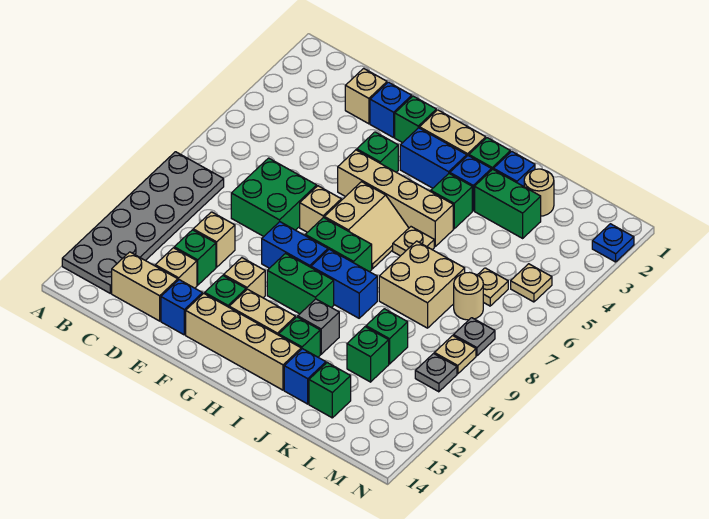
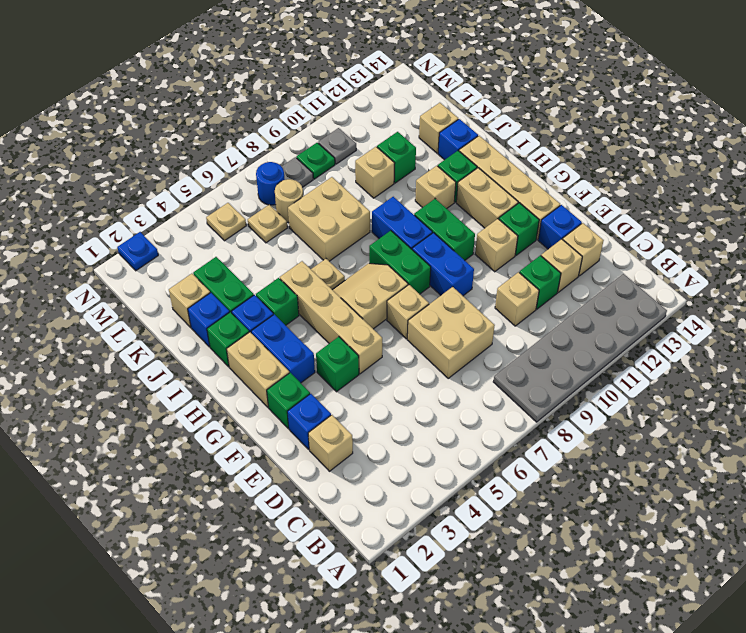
tan 1x2 brick [112,252,178,321] -> tan 1x1 brick [563,223,604,276]
green 2x2 brick [231,158,317,236] -> tan 2x2 brick [407,287,495,378]
grey 1x1 brick [298,299,339,354] -> tan 1x1 brick [415,166,456,208]
tan 1x1 round brick [524,169,554,216] -> tan 1x1 brick [169,274,210,327]
green 1x1 brick [366,309,408,364] -> tan 1x1 brick [355,147,395,198]
green 1x1 brick [309,363,351,418] -> tan 1x1 brick [419,103,458,153]
none -> blue 1x1 round brick [256,162,285,205]
tan 1x1 plate [434,336,476,374] -> green 1x1 plate [296,143,335,179]

